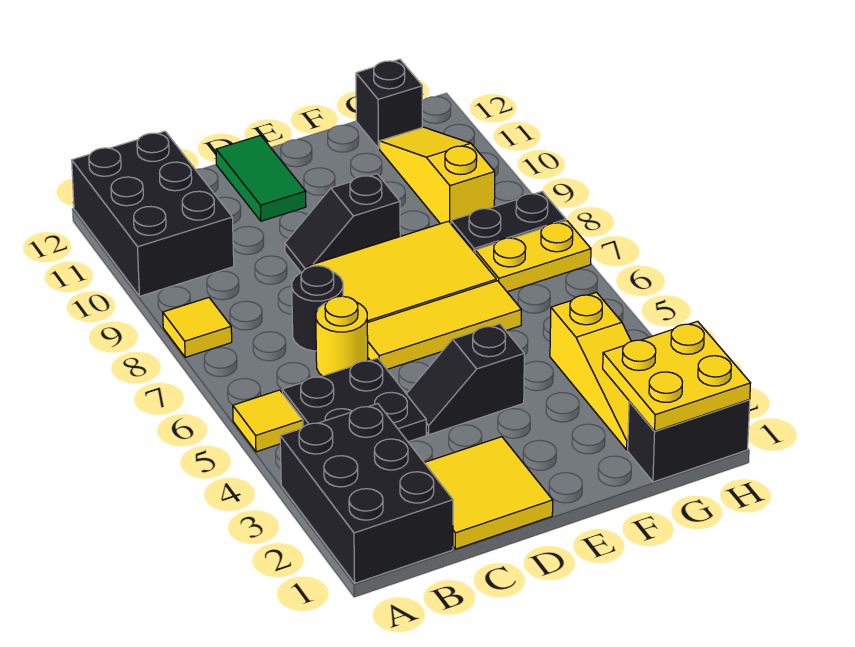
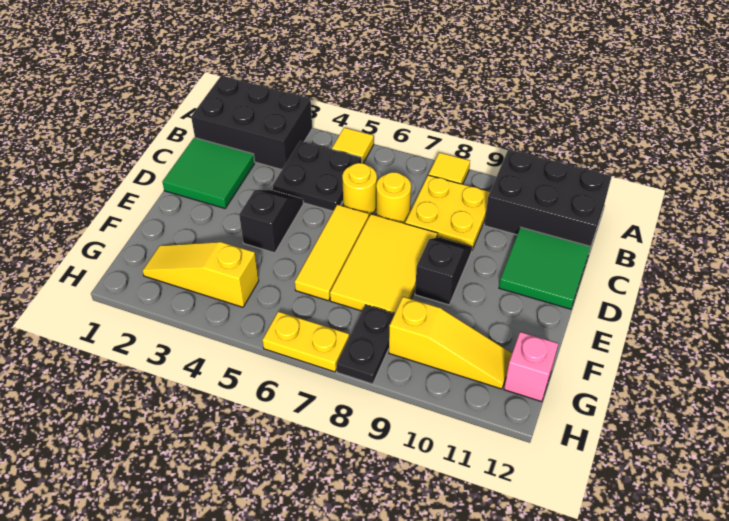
yellow 2x2 tile [424,437,553,549] -> green 2x2 tile [163,138,255,208]
black 1x1 round brick [292,266,343,351] -> yellow 1x1 round brick [376,172,411,223]
green 1x2 tile [216,135,306,221] -> green 2x2 tile [499,227,590,309]
black 1x2 brick [628,400,750,482] -> none
yellow 2x2 plate [603,321,751,431] -> yellow 2x2 plate moved to [405,175,490,249]
yellow 1x2 plate [475,221,591,292] -> yellow 1x2 plate turned to [262,312,349,372]
black 1x1 brick [356,59,422,148] -> pink 1x1 brick [504,332,558,402]

